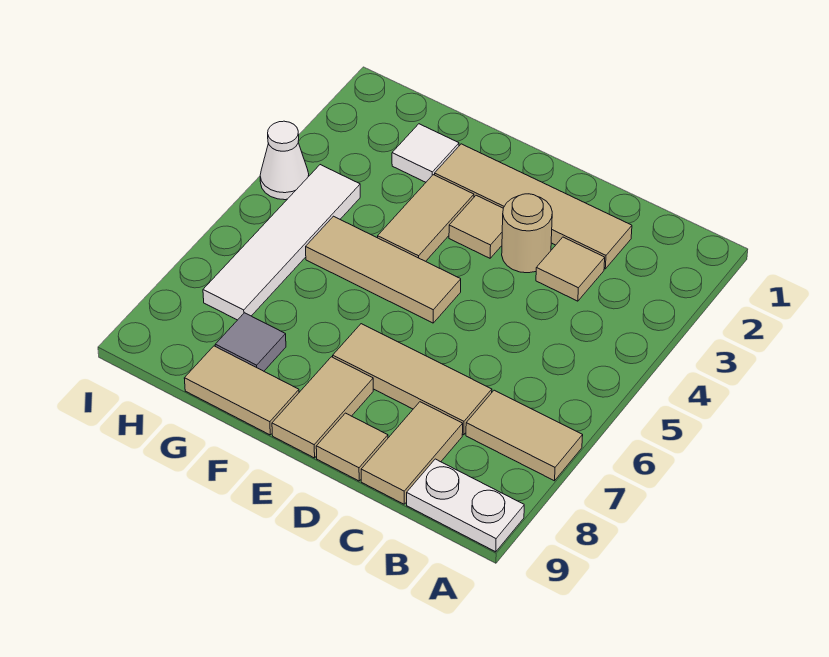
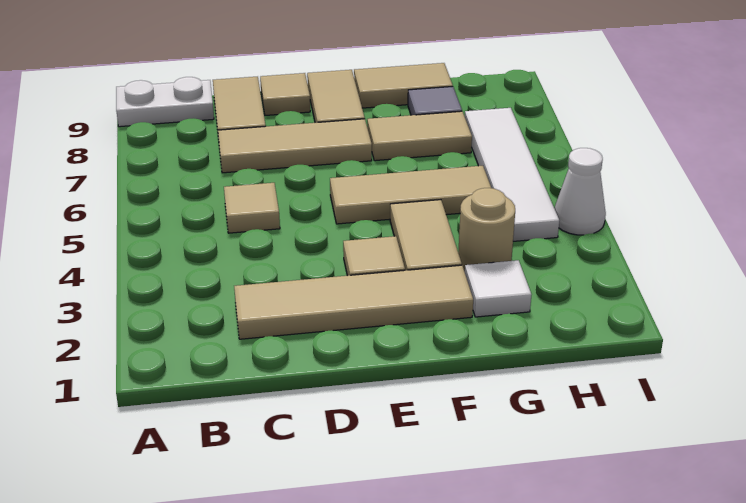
tan 1x2 tile [466,390,583,481] -> tan 1x2 tile moved to [367,111,472,161]
tan 1x1 tile [536,237,605,301] -> tan 1x1 tile moved to [224,183,280,233]
tan 1x1 round brick [502,194,552,273] -> tan 1x1 round brick moved to [458,188,515,272]

